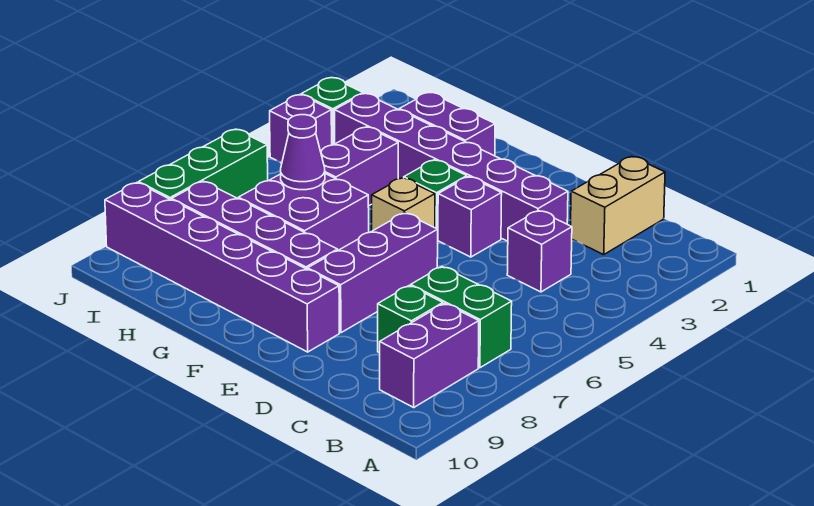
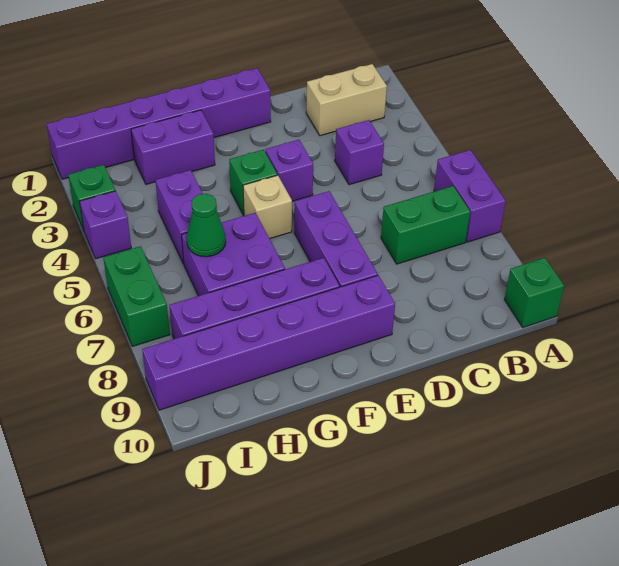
purple 1x2 brick [380,303,479,407] -> purple 1x2 brick moved to [434,150,506,242]
tan 1x2 brick [571,156,665,255] -> tan 1x2 brick turned to [306,64,387,136]
green 1x1 brick [378,286,443,353] -> green 1x1 brick moved to [504,258,564,327]
purple 1x6 brick [334,93,568,241] -> purple 1x6 brick moved to [47,68,271,179]
purple 1x1 cone [281,115,325,190] -> green 1x1 cone [186,194,226,257]
green 1x3 brick [139,129,268,200] -> green 1x2 brick [103,246,170,346]

